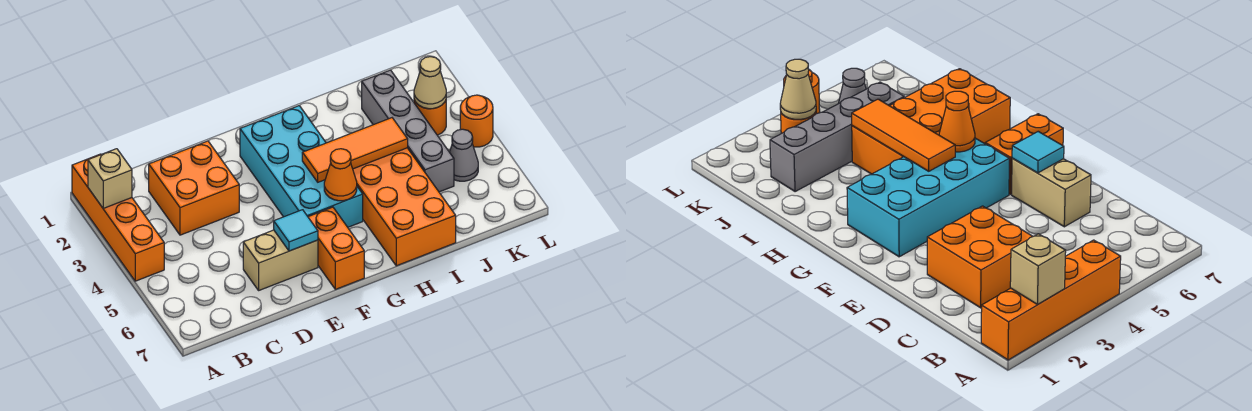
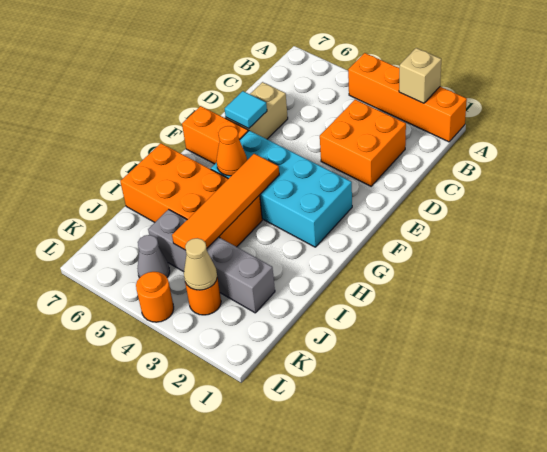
orange 1x3 tile [302,118,408,182] -> orange 1x4 tile [172,154,279,250]

